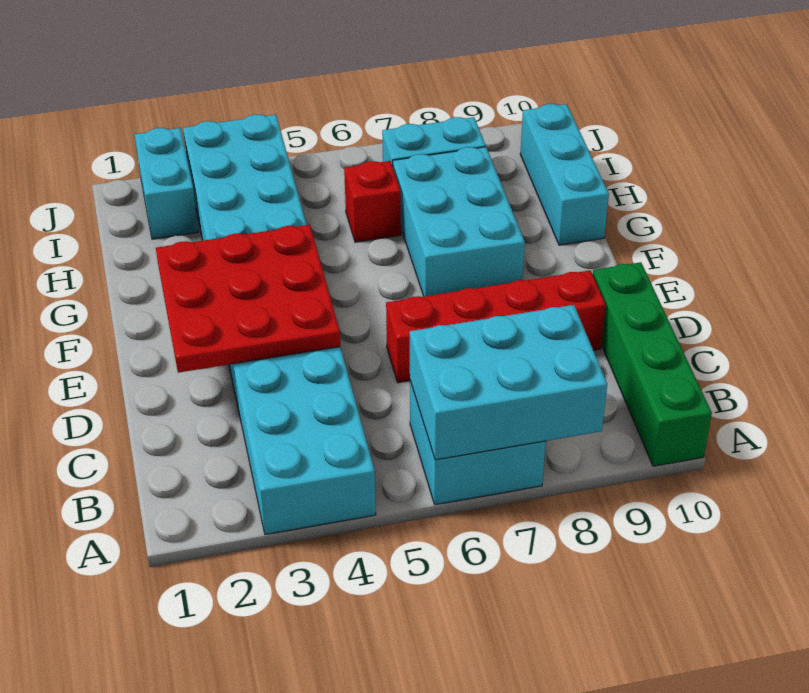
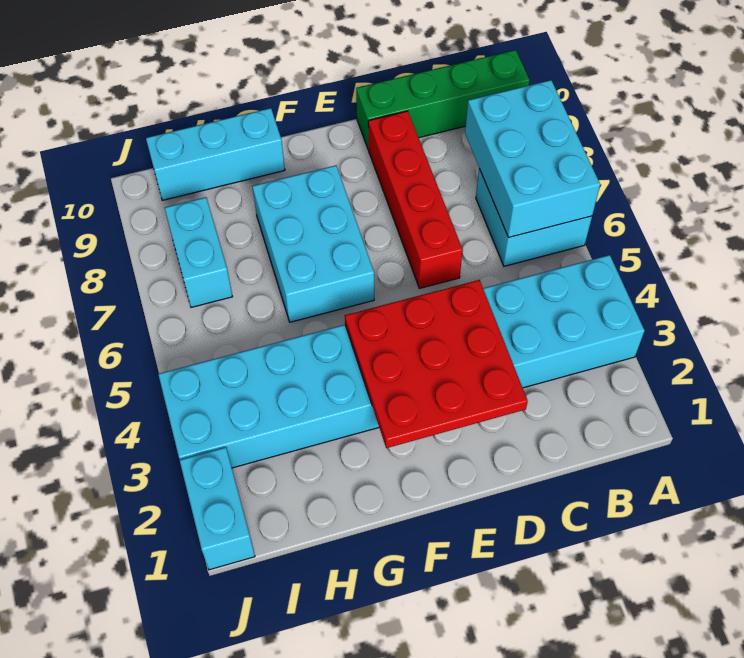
cyan 2x3 brick [393,147,525,296] -> cyan 2x3 brick turned to [252,165,374,322]
red 1x1 brick [344,161,401,242] -> none
cyan 1x2 brick [135,128,198,239] -> cyan 1x2 brick turned to [180,447,255,570]

